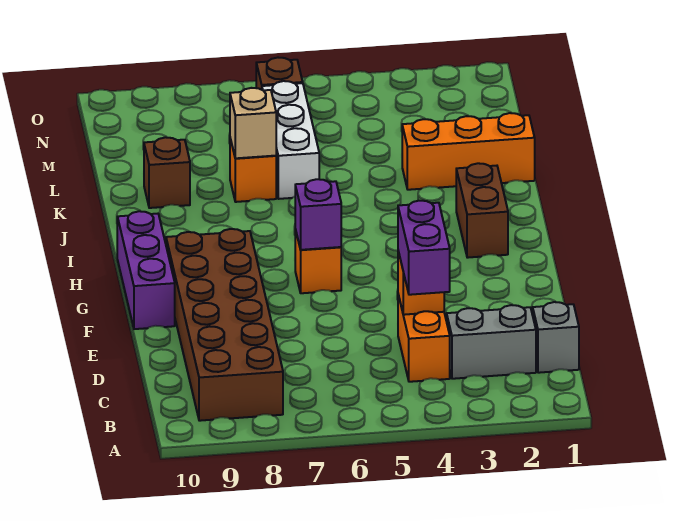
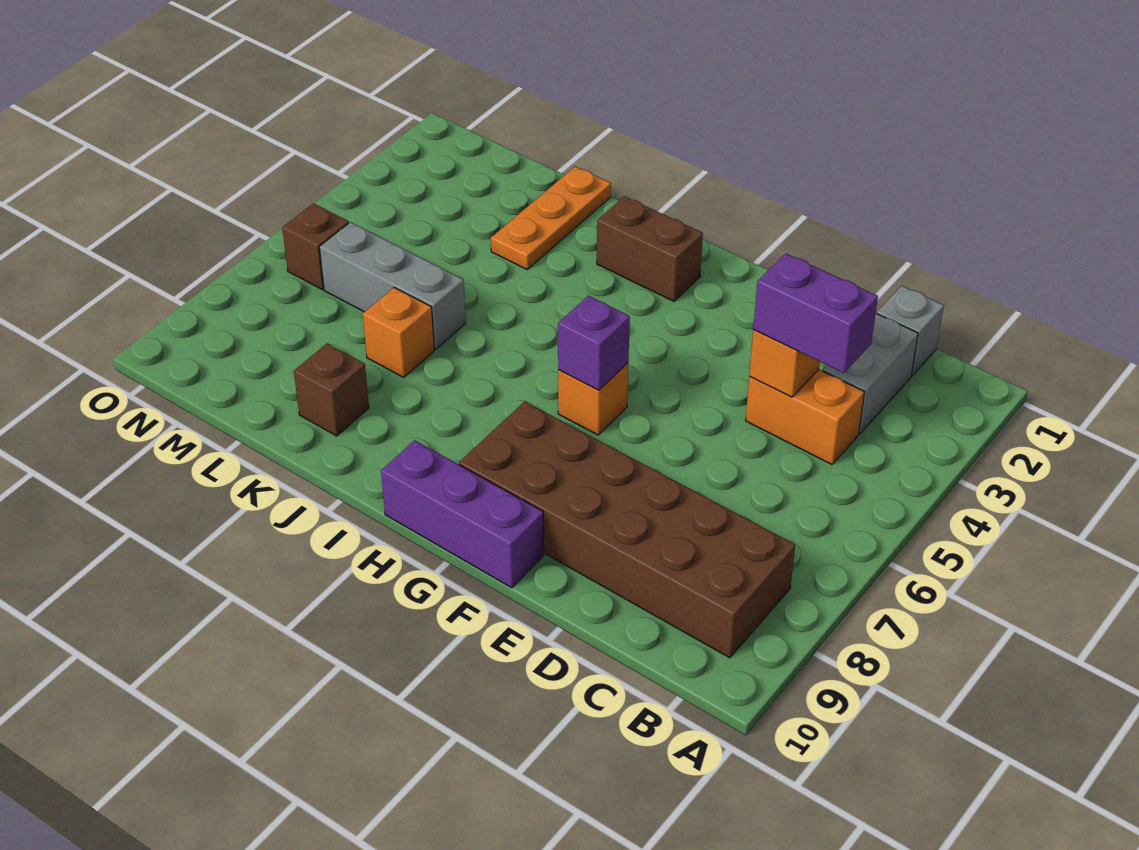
orange 1x3 brick [402,113,535,190] -> orange 1x3 plate [491,166,611,269]
white 1x3 brick [262,81,319,199] -> grey 1x3 brick [319,222,466,349]
tan 1x1 brick [230,88,276,158] -> none

